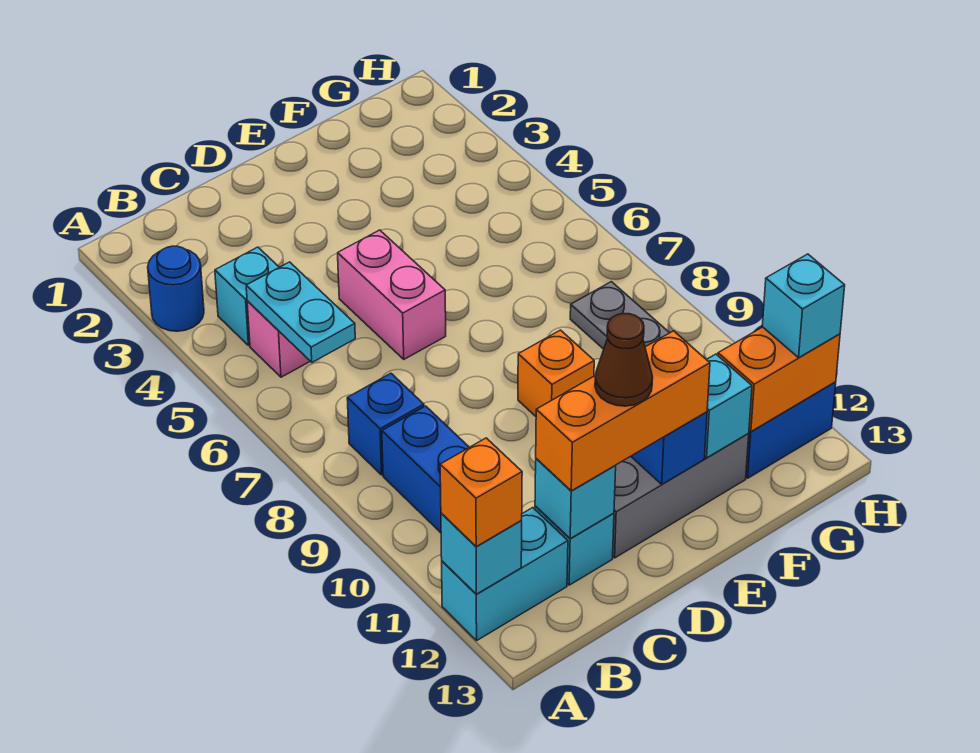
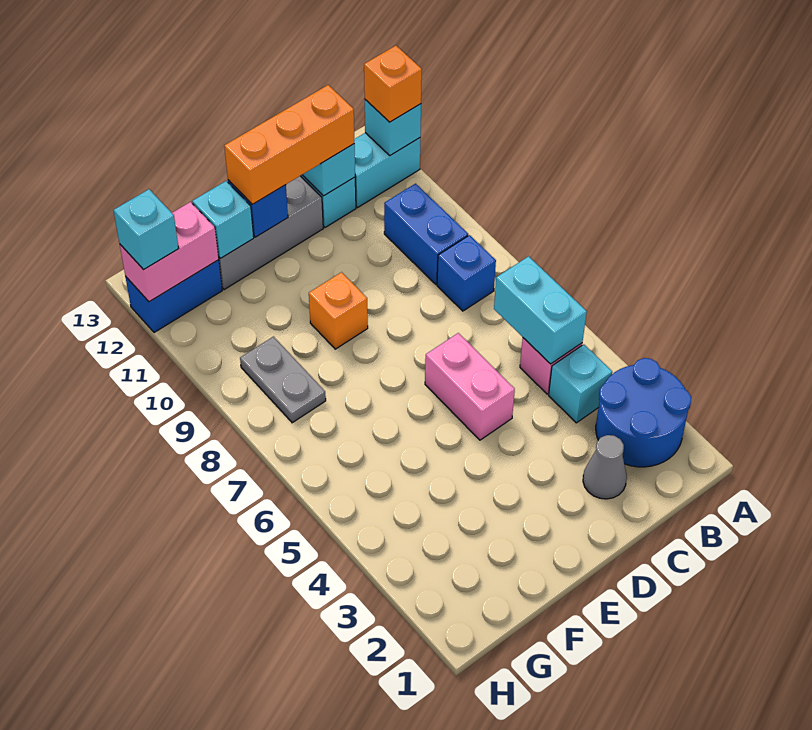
blue 1x1 round brick [148,246,204,331] -> blue 2x2 round brick [596,358,691,467]
cyan 1x2 plate [246,262,355,362] -> cyan 1x2 brick [494,256,587,364]
none -> grey 1x1 cone [583,435,627,499]
brown 1x1 cone [595,314,653,406] -> none
orange 1x2 brick [718,327,840,431] -> pink 1x2 brick [120,202,219,302]

